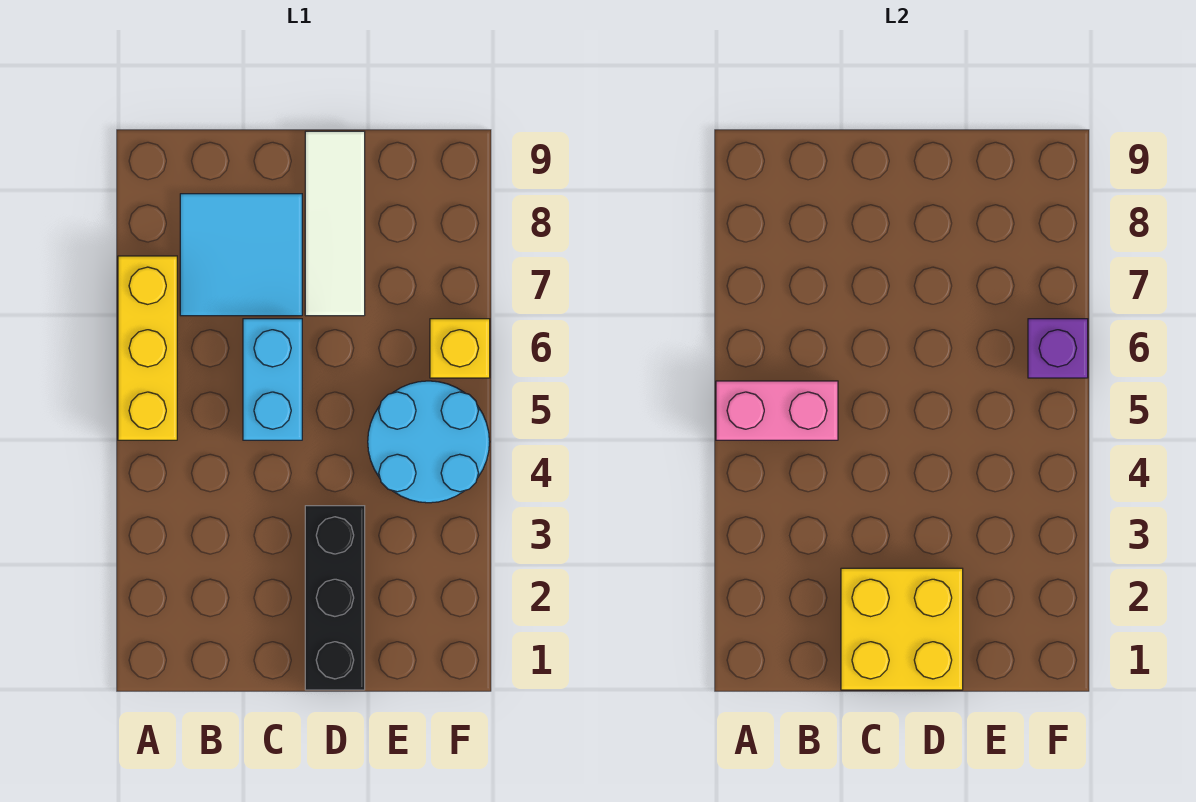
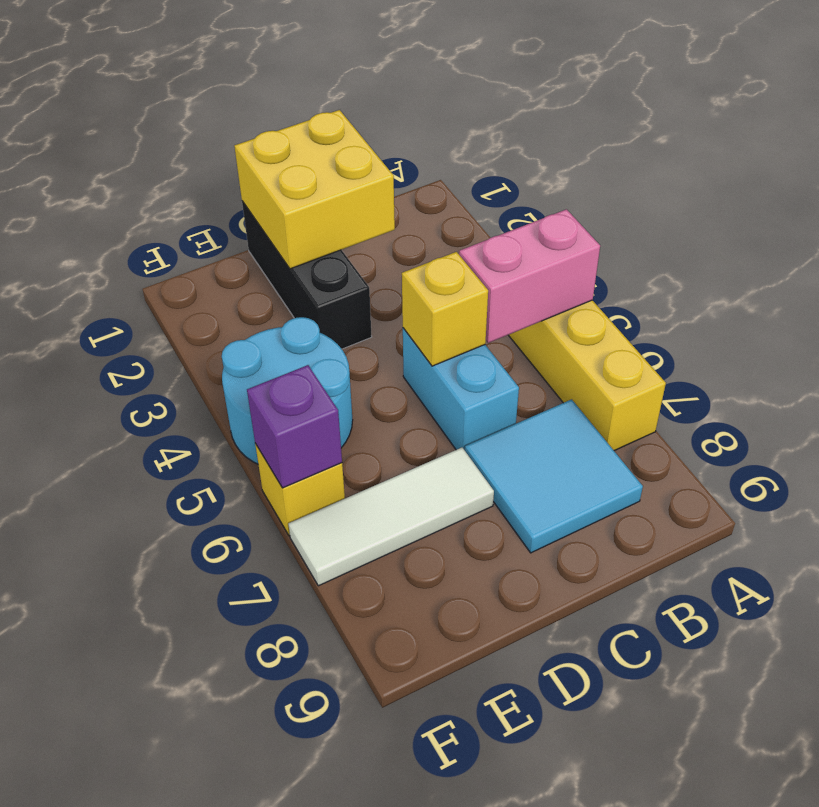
none -> yellow 1x1 brick [402,252,488,366]
white 1x3 tile [305,131,365,316] -> white 1x3 tile turned to [288,448,494,586]

